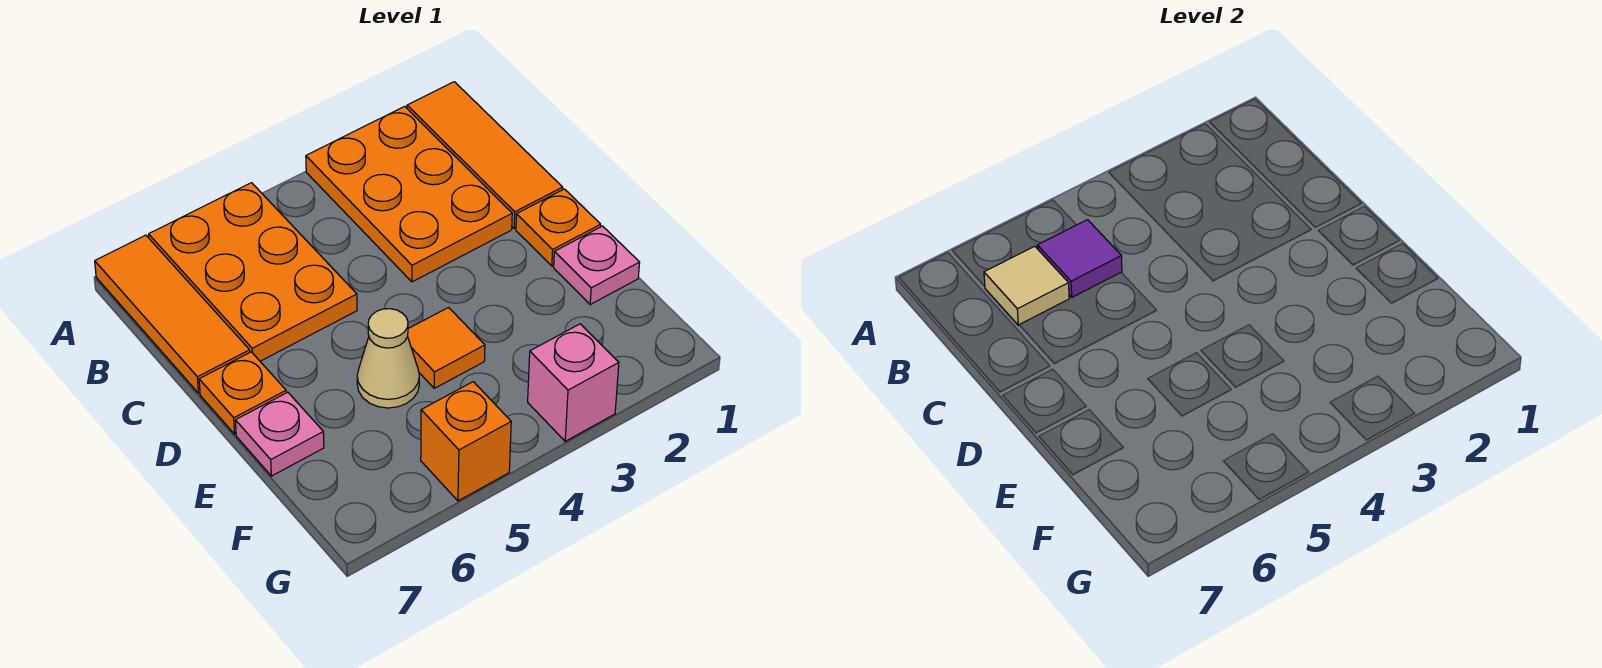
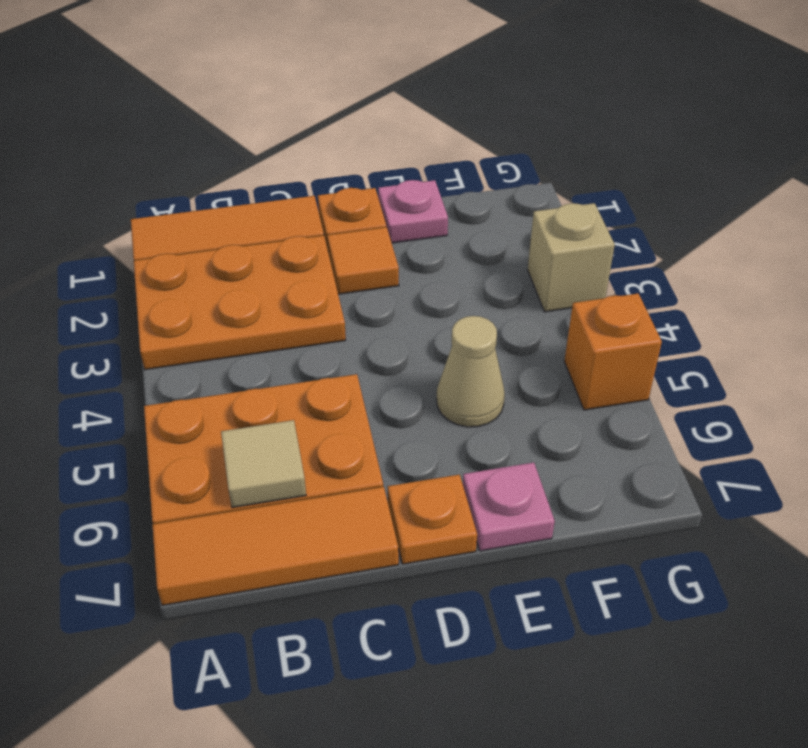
purple 1x1 tile [1037,220,1122,297] -> none
orange 1x1 tile [408,308,485,388] -> orange 1x1 tile moved to [327,227,399,294]
pink 1x1 brick [528,324,619,441] -> tan 1x1 brick [528,203,615,312]

